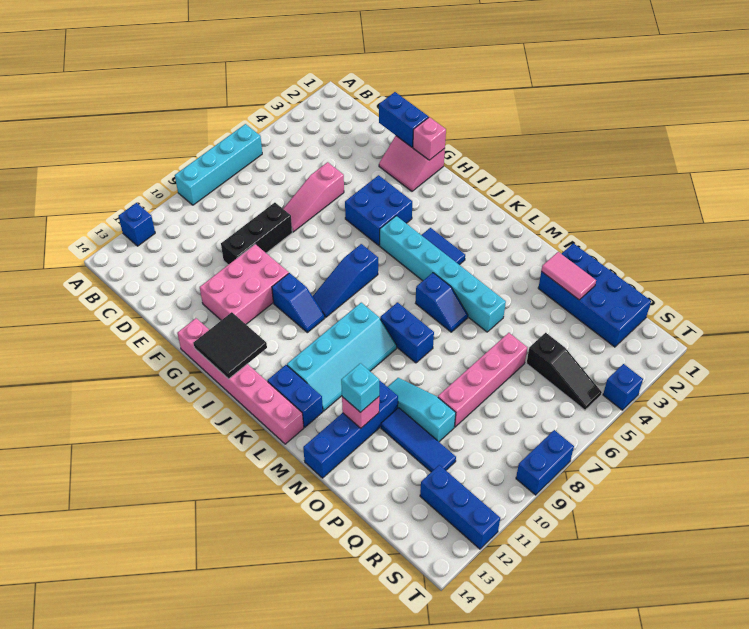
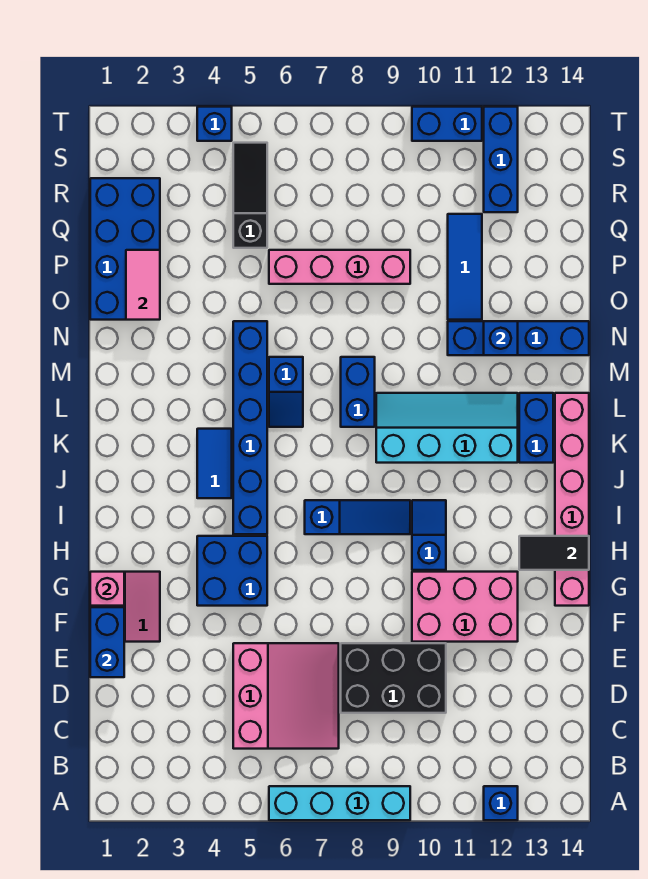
pink 1x3 slope [283,162,344,232] -> pink 3x3 slope [233,643,339,749]
black 1x3 brick [221,203,292,265] -> black 2x3 brick [341,643,446,713]
black 2x2 tile [193,312,267,379] -> black 1x2 tile [519,536,589,570]
cyan 1x6 brick [380,216,506,332] -> blue 1x6 brick [233,321,267,534]
blue 1x2 slope [416,273,468,332] -> blue 1x2 slope turned to [269,357,303,427]
cyan 1x3 slope [388,378,456,442] -> none
pink 1x1 brick [342,397,379,428] -> blue 1x1 brick [484,321,518,355]
cyan 1x1 brick [341,363,379,412] -> none
blue 1x2 brick [516,430,574,495] -> blue 1x2 brick moved to [412,107,482,141]

